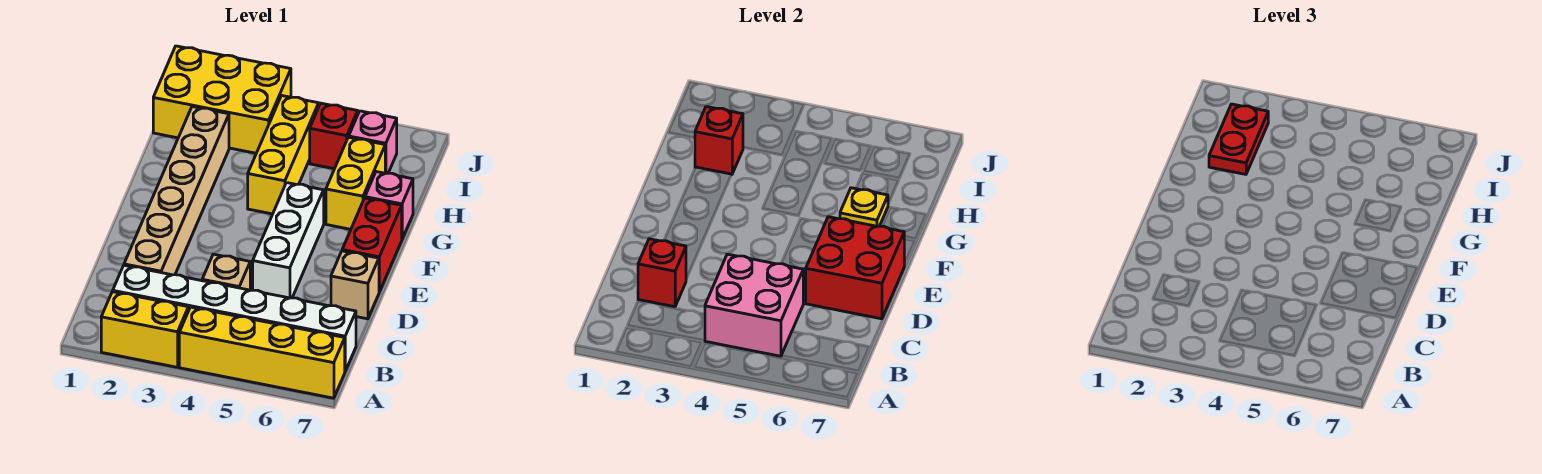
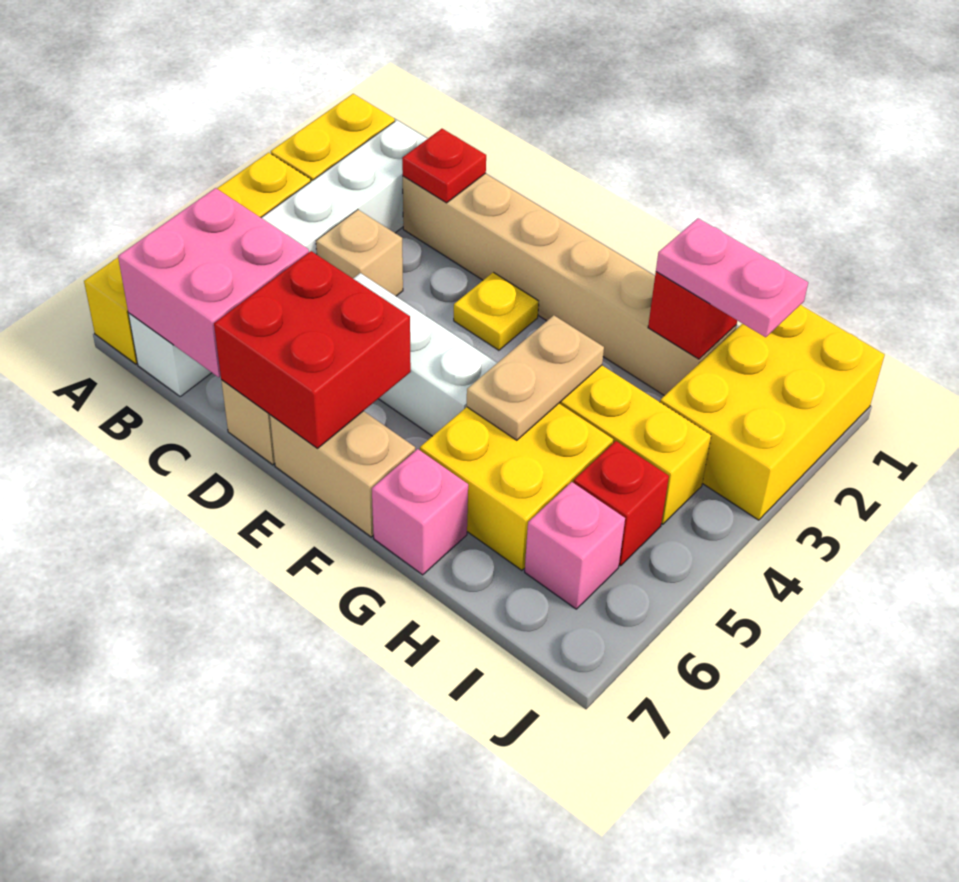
pink 2x2 brick [705,254,803,356] -> pink 2x2 brick moved to [118,188,309,377]
red 1x1 brick [638,239,686,307] -> red 1x1 plate [402,129,486,203]
red 1x2 brick [342,198,402,292] -> tan 1x2 brick [270,411,415,537]
none -> tan 1x2 plate [467,315,604,440]
yellow 1x2 brick [326,137,385,229] -> yellow 2x2 brick [420,404,613,570]
yellow 1x1 plate [840,188,888,226] -> yellow 1x1 plate moved to [454,272,539,350]
red 1x2 plate [1209,104,1268,174] -> pink 1x2 plate [656,218,808,337]

